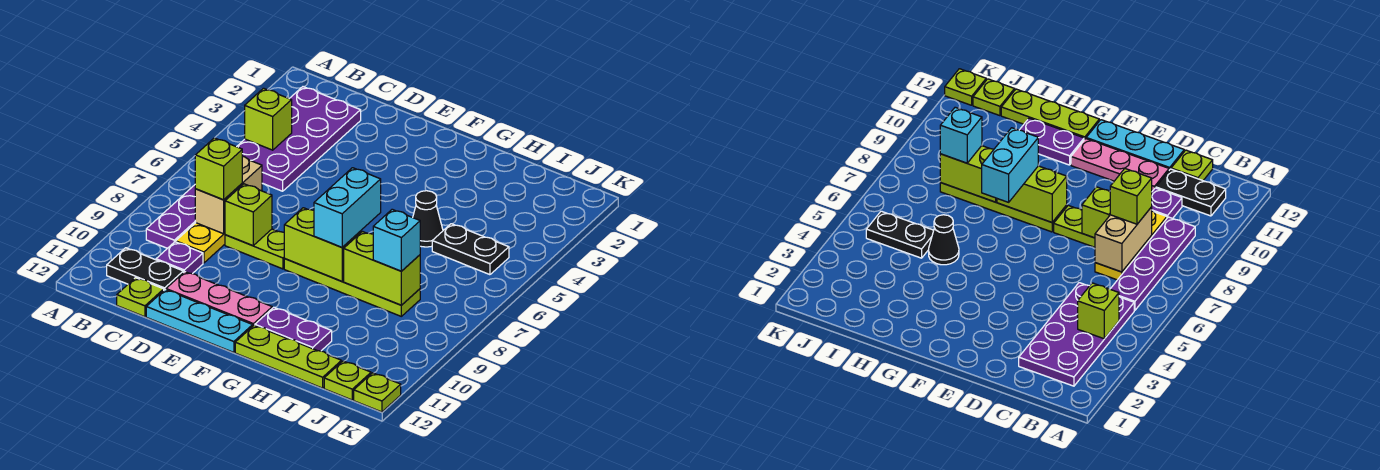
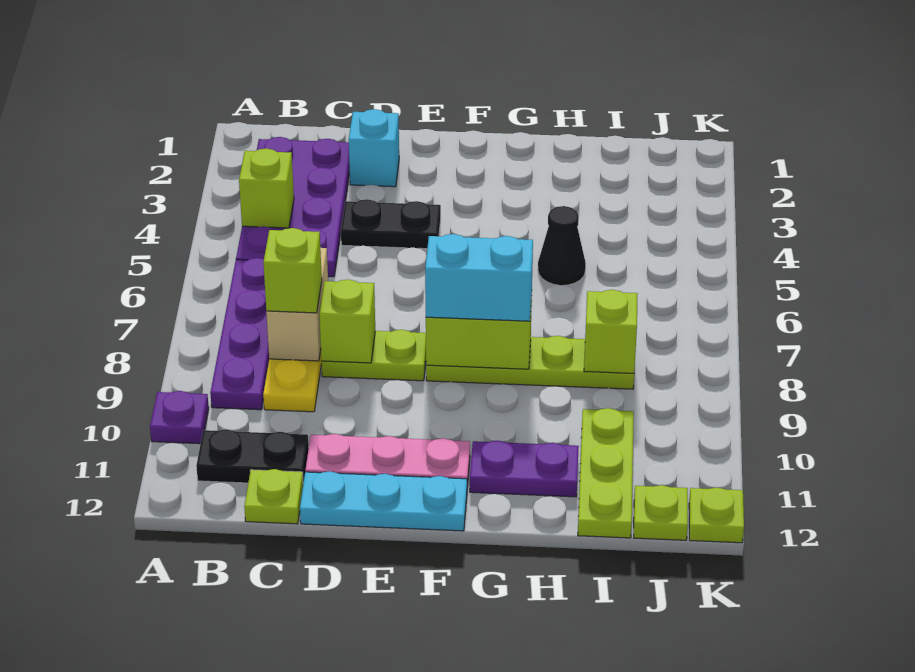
purple 1x1 plate [156,242,203,274] -> purple 1x1 plate moved to [150,391,209,444]
cyan 1x2 brick [314,168,381,247] -> cyan 1x2 brick turned to [425,234,533,321]
lime 1x3 plate [235,325,341,388] -> lime 1x3 plate turned to [578,408,634,538]
lime 1x2 brick [344,232,420,305] -> lime 1x1 brick [584,290,638,373]
black 1x2 plate [432,224,509,275] -> black 1x2 plate moved to [341,199,441,249]
cyan 1x1 brick [373,209,420,271] -> cyan 1x1 brick moved to [349,109,399,187]

